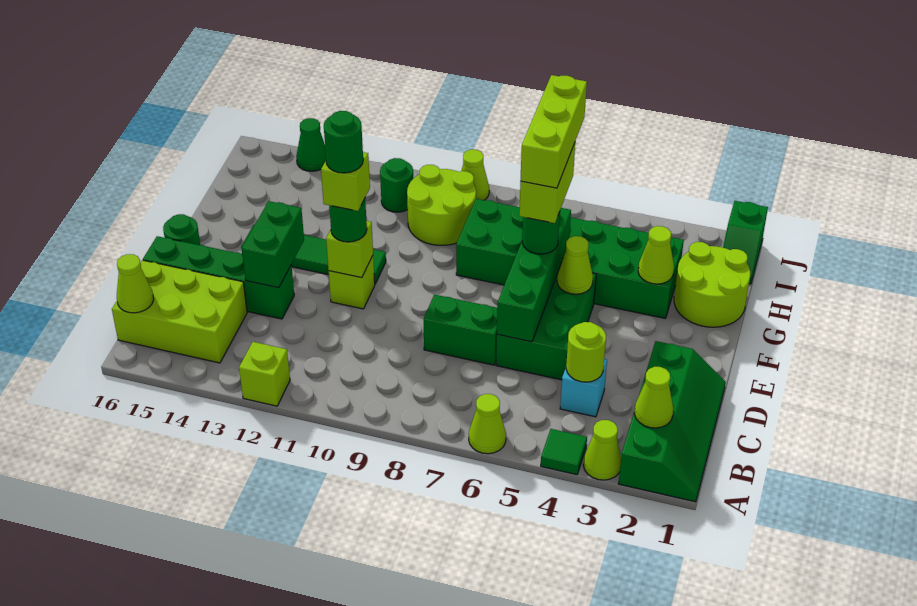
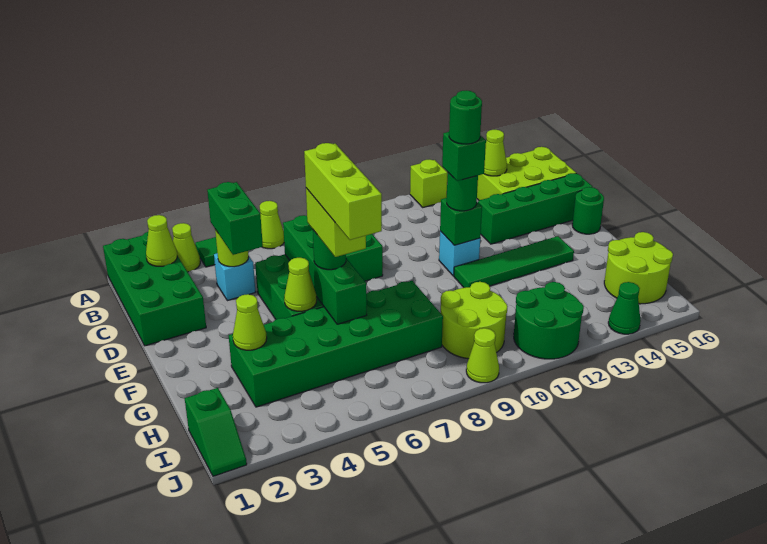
green 2x4 slope [619,341,726,502] -> green 2x4 brick [103,232,206,346]
lime 1x1 cone [117,254,154,313] -> lime 1x1 cone moved to [484,130,507,176]
green 1x2 brick [242,201,304,288] -> green 1x2 brick moved to [207,182,263,255]
lime 1x1 brick [329,256,375,309] -> cyan 1x1 brick [439,231,480,276]
lime 1x1 brick [326,221,373,278] -> green 1x1 brick [440,198,482,245]
lime 1x1 brick [321,152,370,211] -> green 1x1 brick [442,132,486,181]
lime 2x2 round brick [674,242,750,327] -> lime 2x2 round brick moved to [604,232,673,304]
green 1x2 slope [723,201,768,284] -> green 1x2 slope turned to [185,388,247,476]
green 1x1 round brick [380,158,413,212] -> green 2x2 round brick [514,282,584,359]

